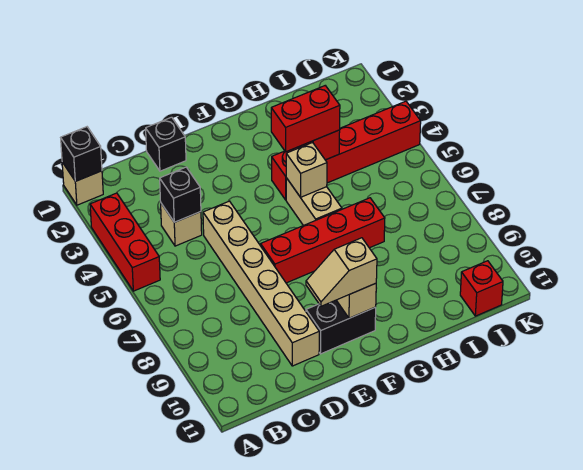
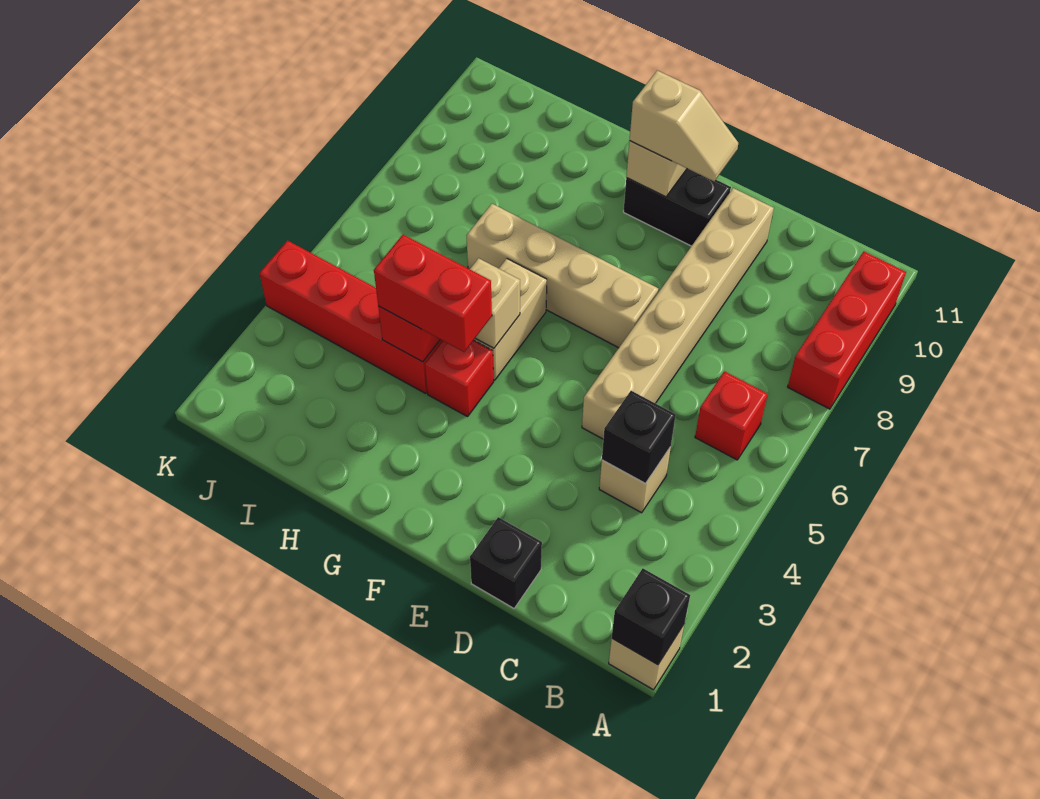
red 1x3 brick [90,193,160,291] -> red 1x3 brick moved to [788,252,906,409]
red 1x4 brick [261,198,385,283] -> tan 1x4 brick [466,204,658,348]
red 1x1 brick [460,261,503,316] -> red 1x1 brick moved to [695,371,768,460]

